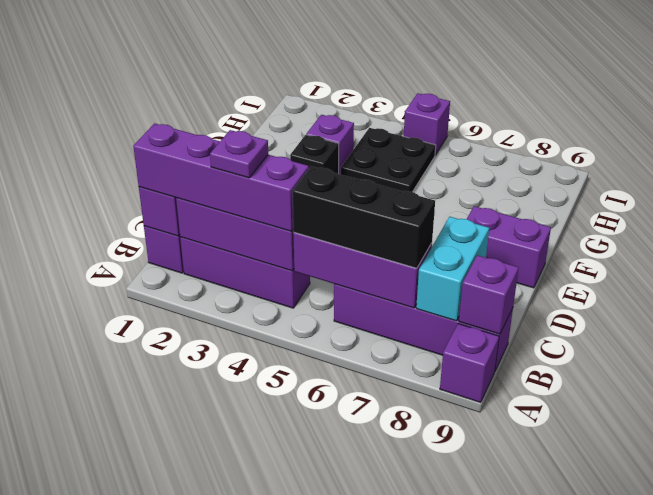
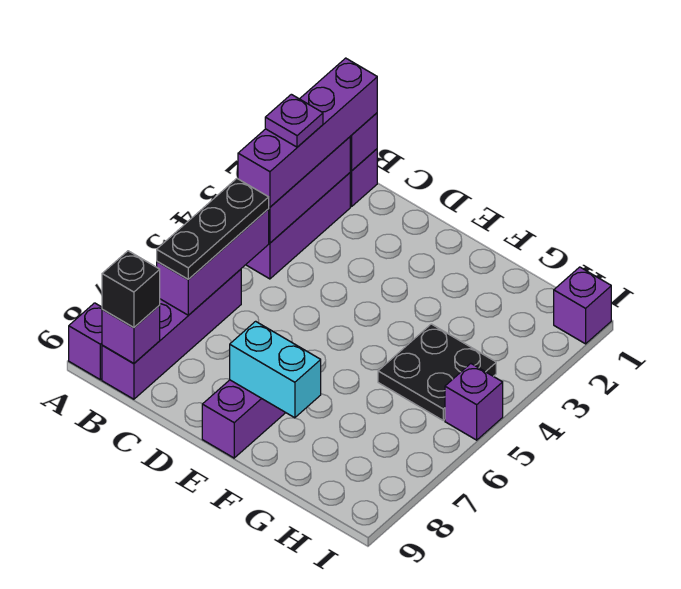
black 1x3 brick [292,166,435,268] -> black 1x3 plate [157,179,269,279]
cyan 1x2 brick [416,217,489,321] -> cyan 1x2 brick moved to [230,321,321,418]
black 1x1 brick [290,135,339,174] -> black 1x1 brick moved to [102,251,160,327]
purple 1x1 brick [306,115,354,174] -> purple 1x1 brick moved to [554,267,611,344]

